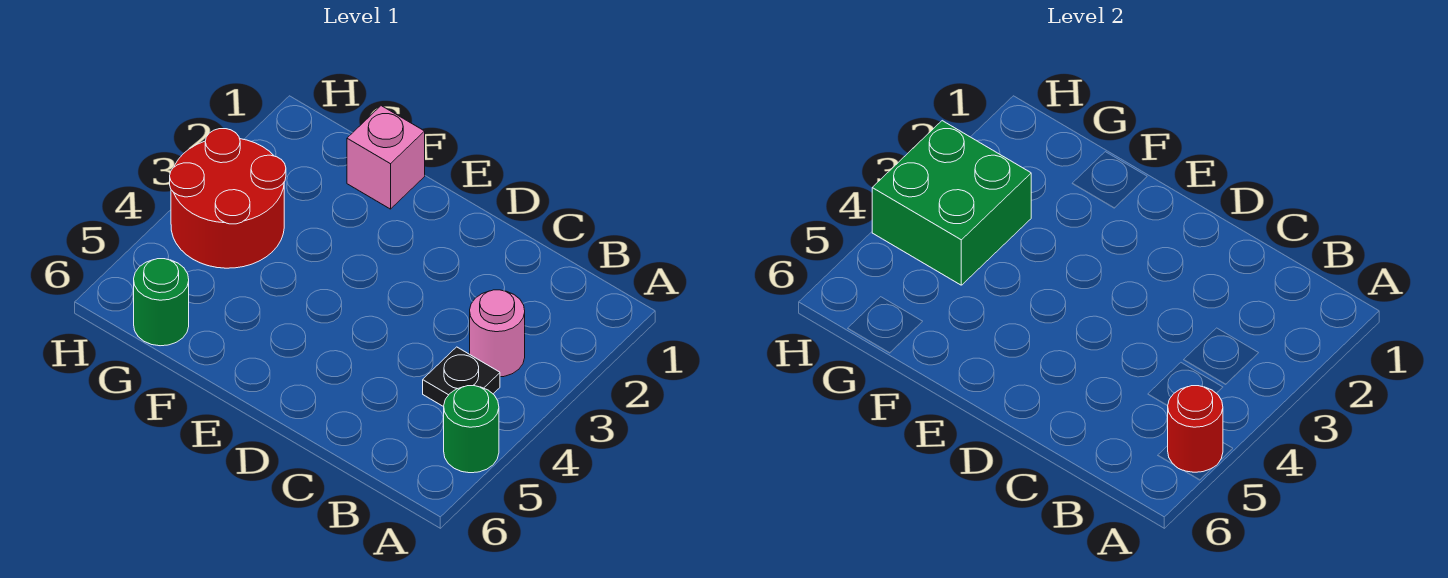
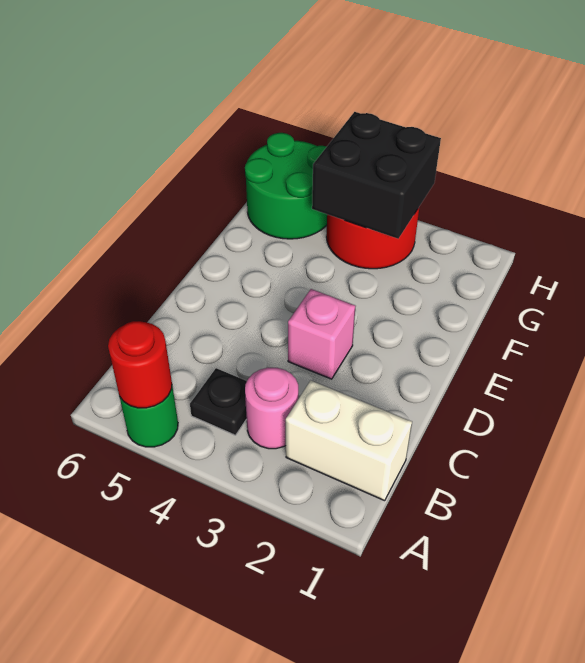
none -> white 1x2 brick [286,380,412,501]
pink 1x1 brick [347,106,425,209] -> pink 1x1 brick moved to [288,289,356,379]
green 2x2 brick [872,121,1031,285] -> black 2x2 brick [312,112,441,239]
green 1x1 round brick [134,259,189,346] -> green 2x2 round brick [245,133,327,239]

